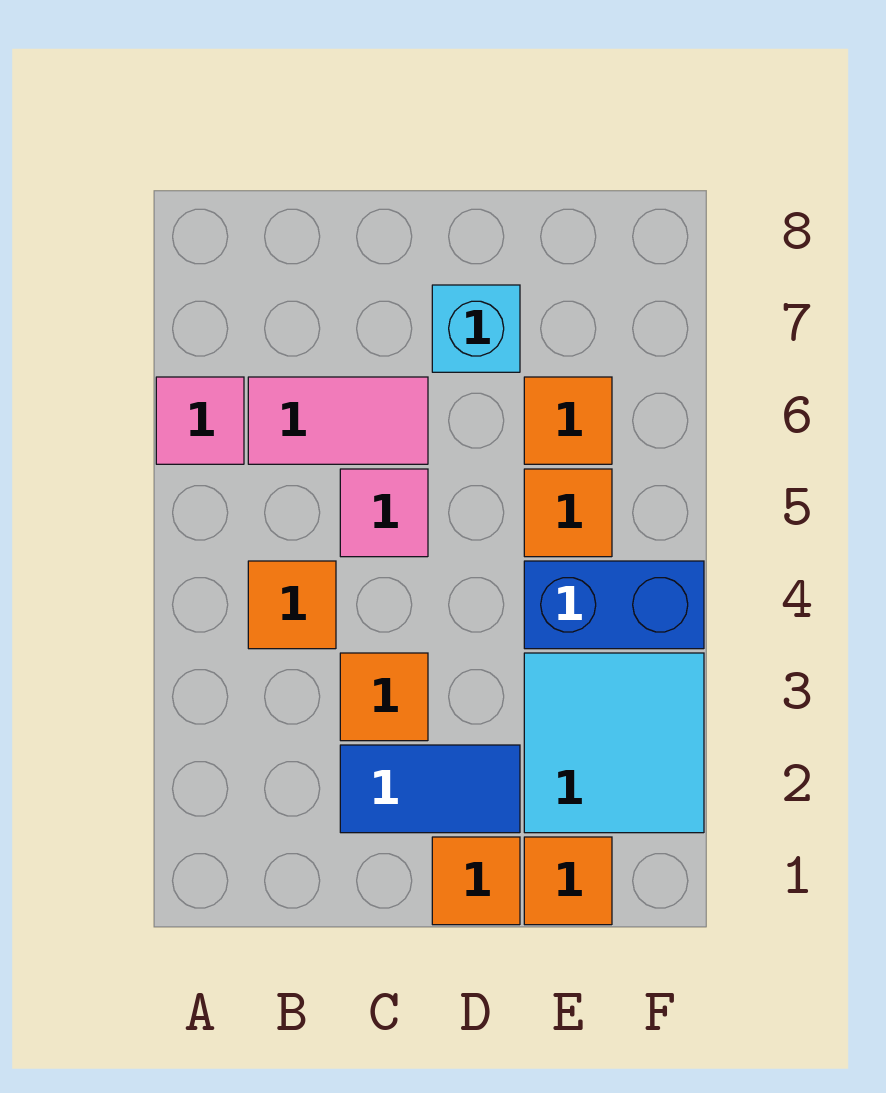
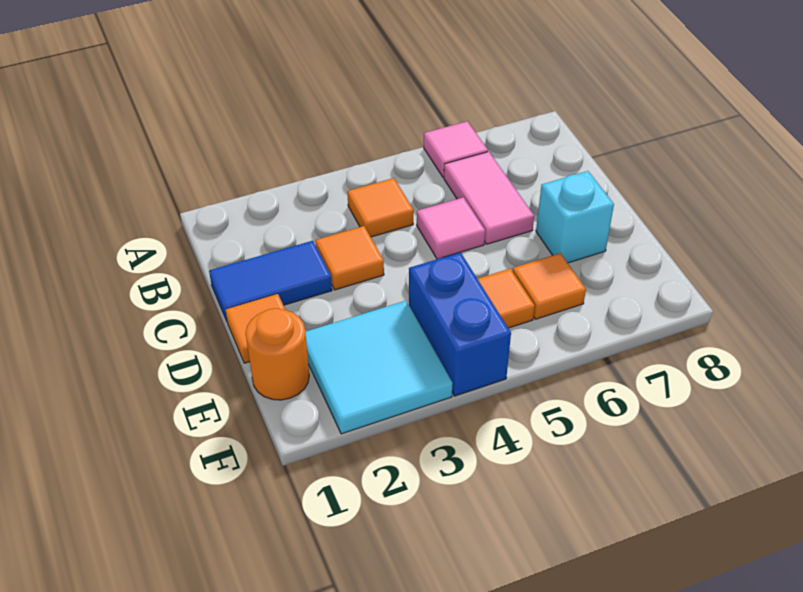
blue 1x2 tile [340,745,520,833] -> blue 1x2 tile turned to [209,241,332,321]
orange 1x1 tile [524,837,612,925] -> orange 1x1 round brick [246,308,309,400]

